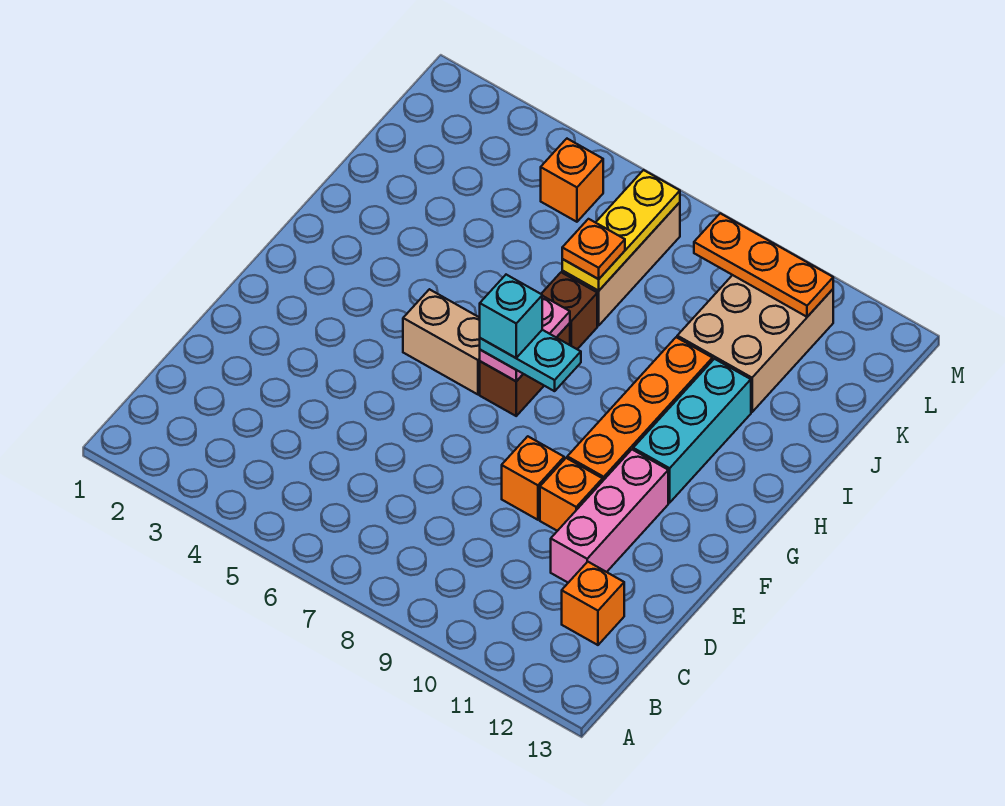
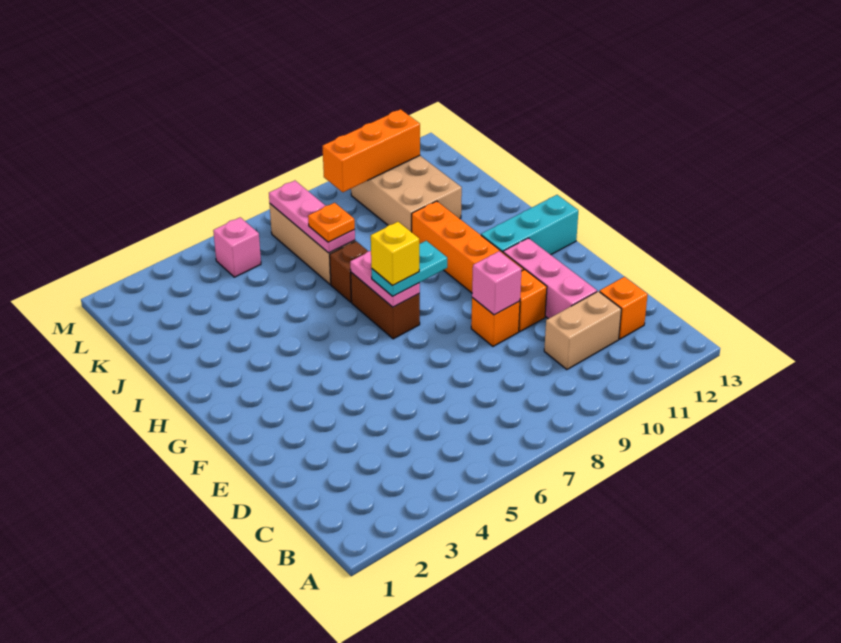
none -> pink 1x1 brick [472,251,522,315]
tan 1x2 brick [403,289,480,394] -> tan 1x2 brick moved to [544,291,621,369]
cyan 1x1 brick [480,275,542,358] -> yellow 1x1 brick [371,222,419,286]
cyan 1x3 brick [633,359,751,503] -> cyan 1x3 brick turned to [481,195,578,255]
yellow 1x3 plate [562,170,680,291] -> pink 1x3 plate [269,181,355,253]
orange 1x1 brick [541,139,603,222] -> pink 1x1 brick [213,217,261,277]
orange 1x3 plate [694,213,833,317] -> orange 1x3 brick [323,109,420,192]

